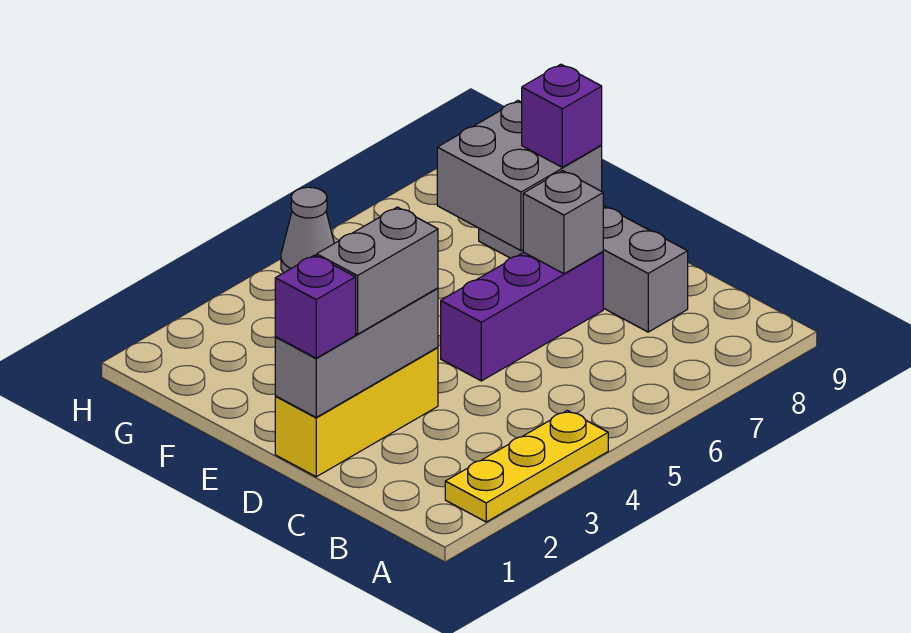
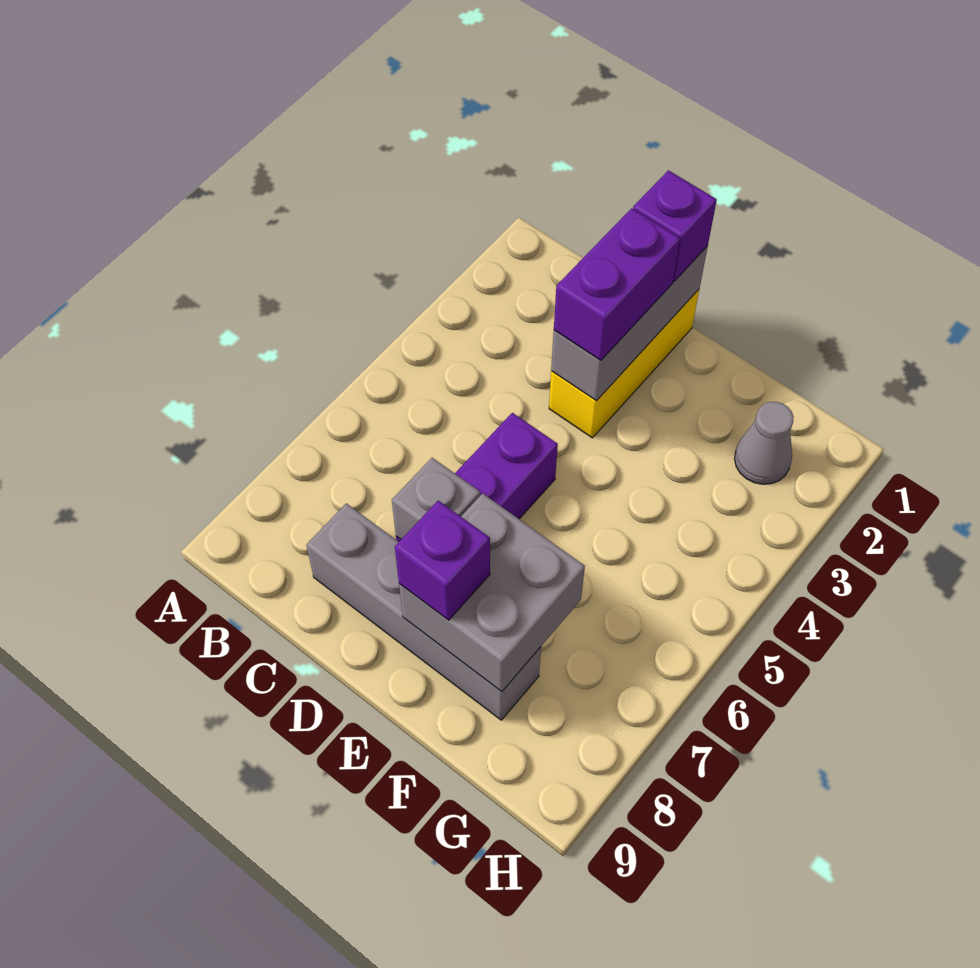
yellow 1x3 plate [445,410,608,522] -> none
grey 1x2 brick [317,207,438,334] -> purple 1x2 brick [554,208,680,360]
grey 1x1 cone [281,187,334,273] -> grey 1x1 cone moved to [735,402,794,484]

